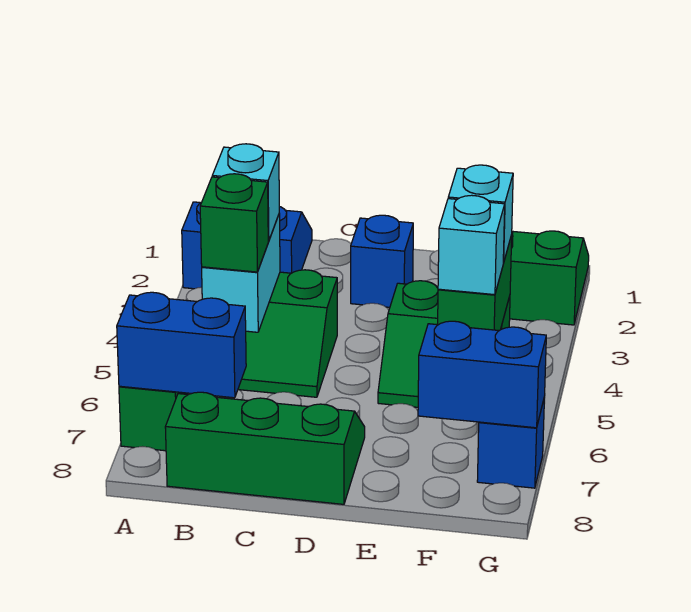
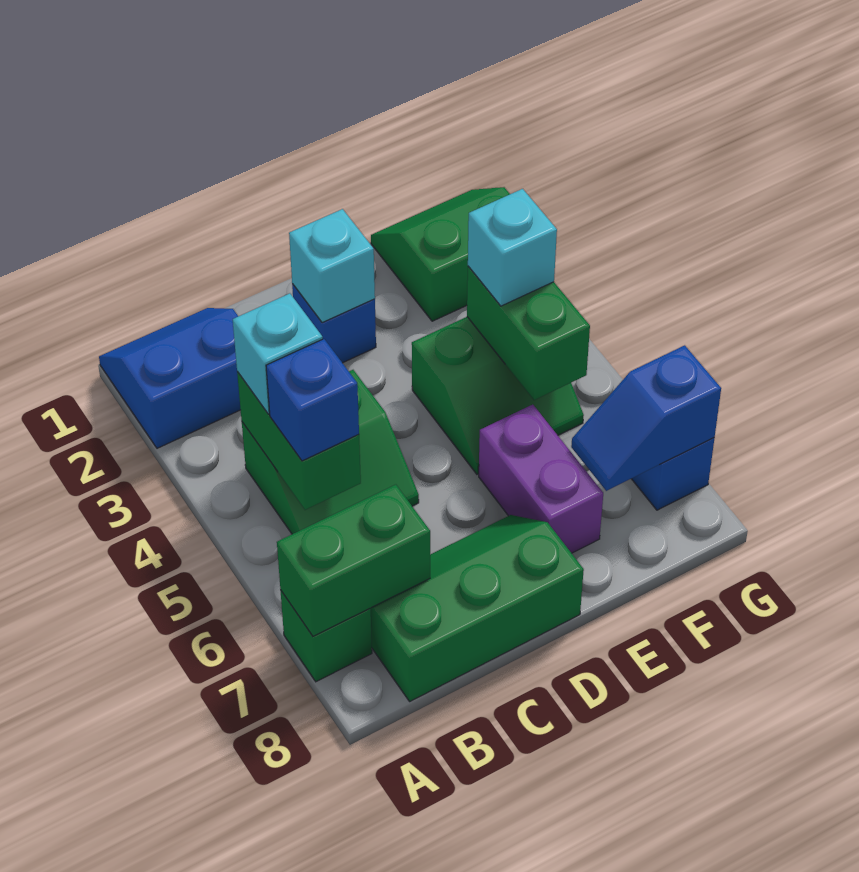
blue 1x2 brick [117,292,246,398] -> green 1x2 brick [277,485,430,636]
cyan 1x2 brick [202,214,280,332] -> green 1x2 brick [237,372,361,510]
green 1x1 brick [200,174,268,272] -> blue 1x1 brick [266,339,359,461]
none -> purple 1x2 brick [479,405,603,553]
cyan 1x1 brick [438,195,505,295] -> cyan 1x1 brick moved to [289,209,375,323]
blue 1x2 brick [418,321,546,428] -> blue 1x2 slope [571,345,721,491]

